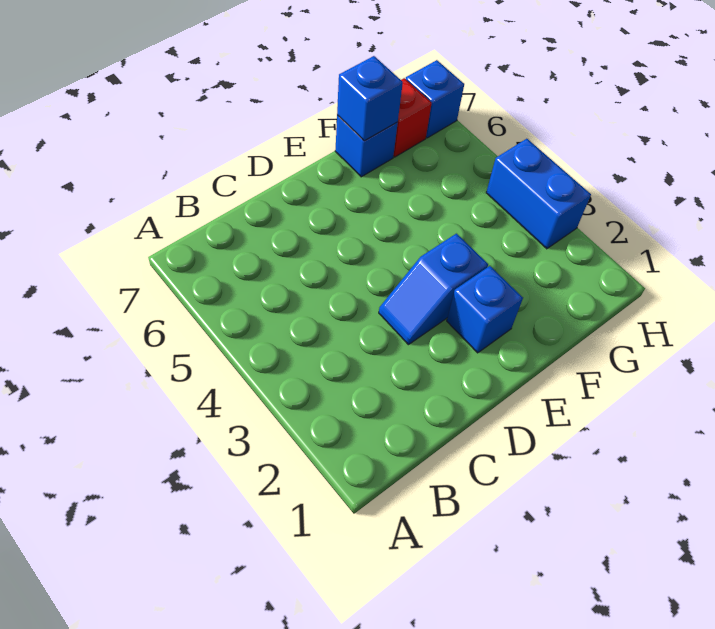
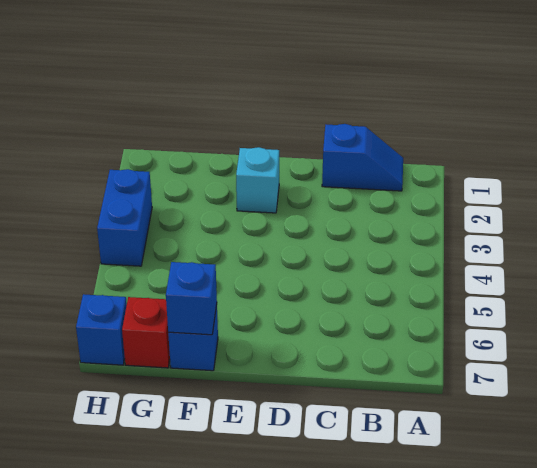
blue 1x2 slope [379,234,488,345] -> blue 1x2 slope moved to [322,124,403,191]
blue 1x1 brick [447,266,523,353] -> cyan 1x1 brick [236,147,279,213]

